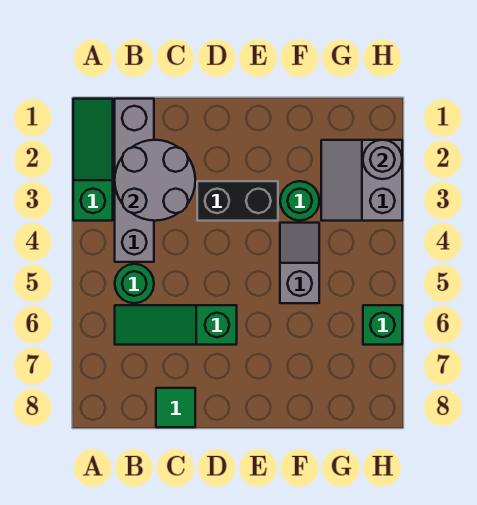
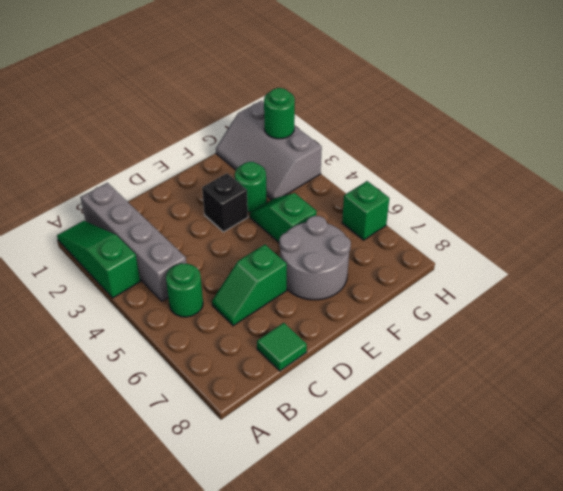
grey 2x2 round brick [115,140,195,221] -> grey 2x2 round brick moved to [279,216,351,300]
green 1x3 slope [115,305,237,345] -> green 1x2 slope [212,245,287,326]
black 1x2 brick [197,181,278,221] -> black 1x1 brick [202,173,248,232]
grey 1x2 slope [280,223,319,303] -> green 1x2 slope [250,193,317,242]
grey 2x2 slope [321,140,402,221] -> grey 2x3 slope [216,101,322,200]
grey 1x1 round brick [363,140,402,179] -> green 1x1 round brick [264,88,295,139]

